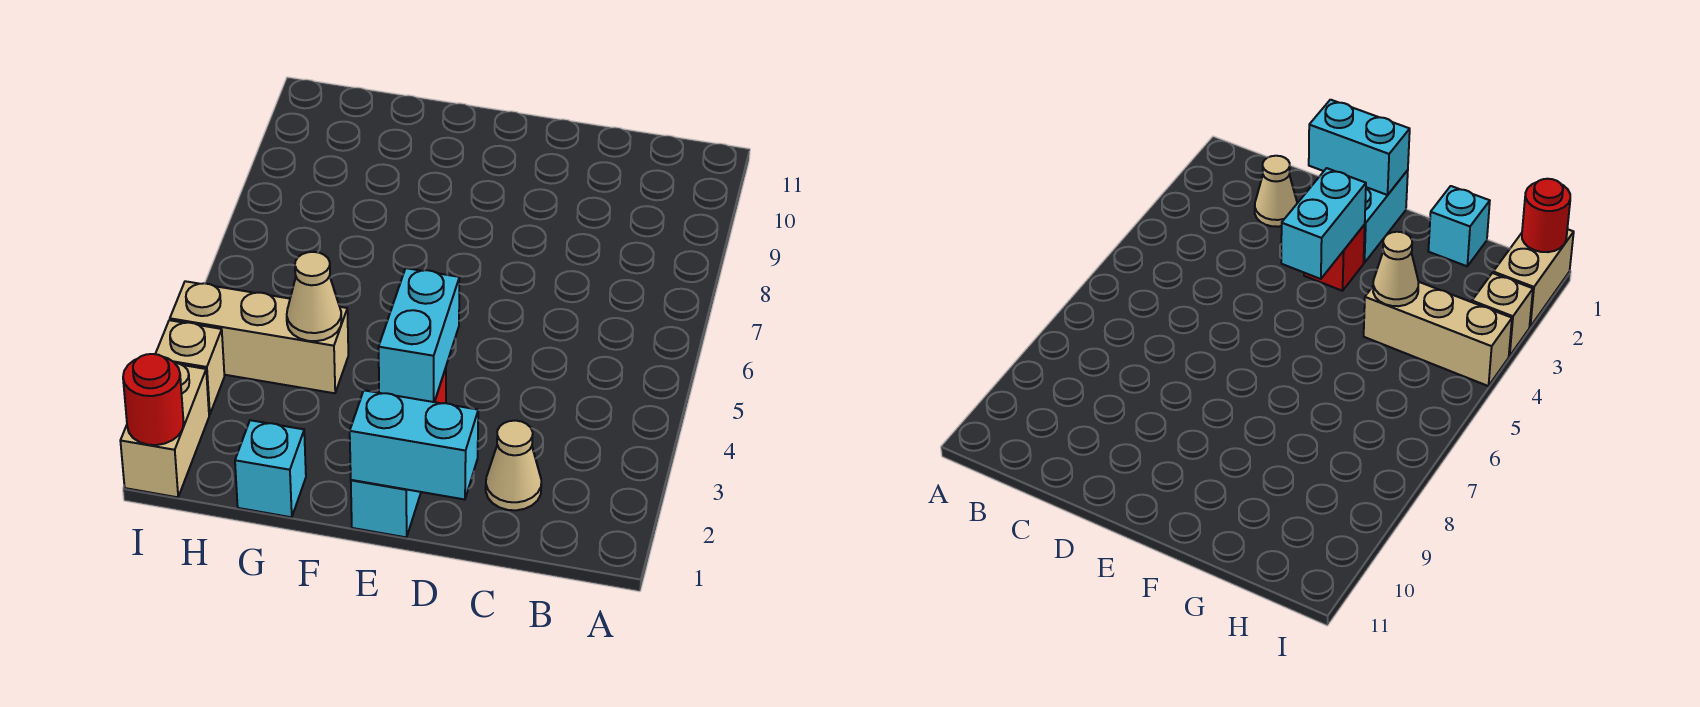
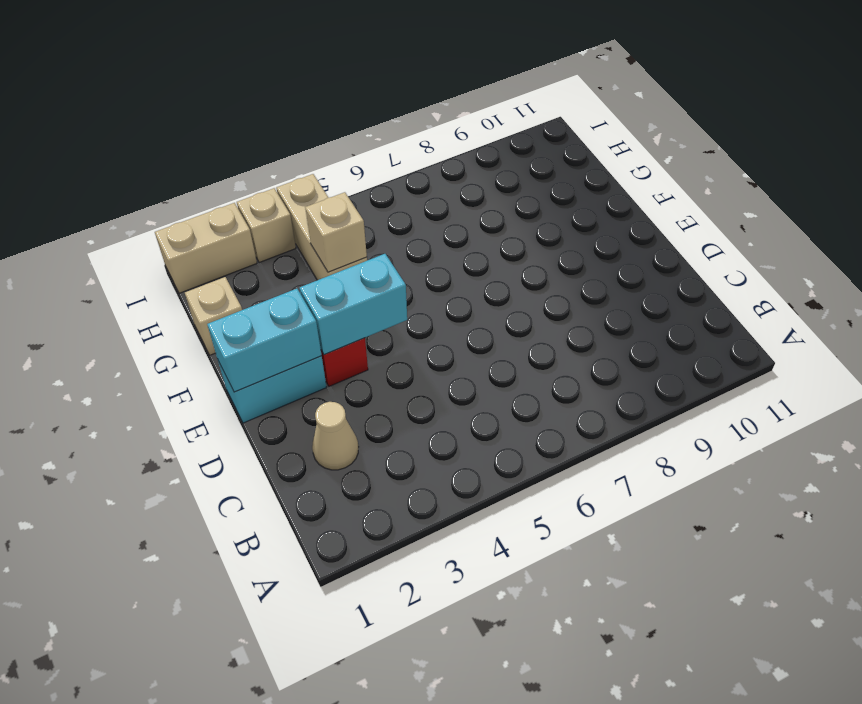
cyan 1x2 brick [350,390,478,499] -> cyan 1x2 brick turned to [207,289,322,392]
cyan 1x1 brick [235,420,306,517] -> tan 1x1 brick [185,277,242,355]
tan 1x1 cone [287,252,341,341] -> tan 1x1 brick [305,192,367,272]
red 1x1 round brick [123,354,184,445] -> none

